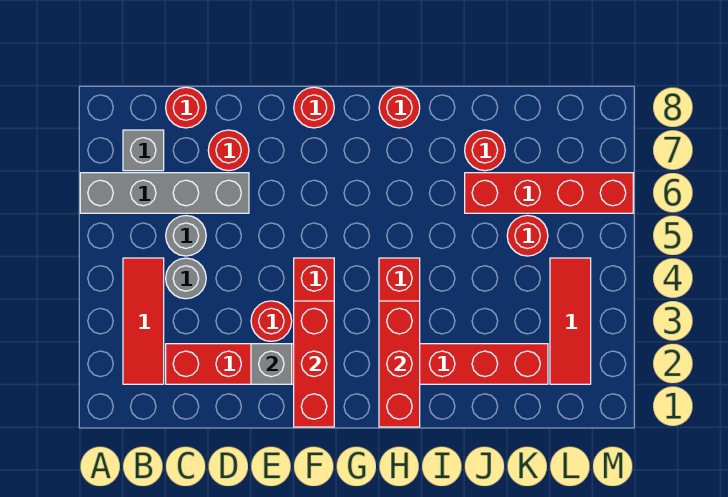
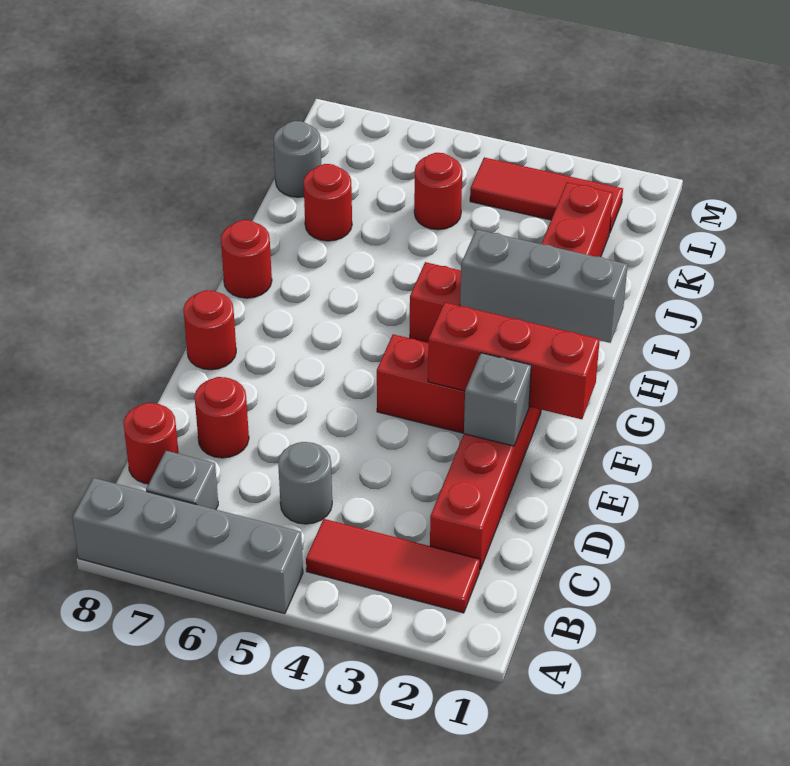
grey 1x4 brick [80,173,249,213] -> grey 1x4 brick turned to [72,478,303,614]
grey 1x1 round brick [166,258,206,299] -> grey 1x1 round brick moved to [274,121,321,197]
red 1x1 round brick [251,301,292,341] -> none
red 1x3 brick [379,301,420,427] -> grey 1x3 brick [460,229,628,343]
red 1x4 brick [465,173,633,213] -> none

